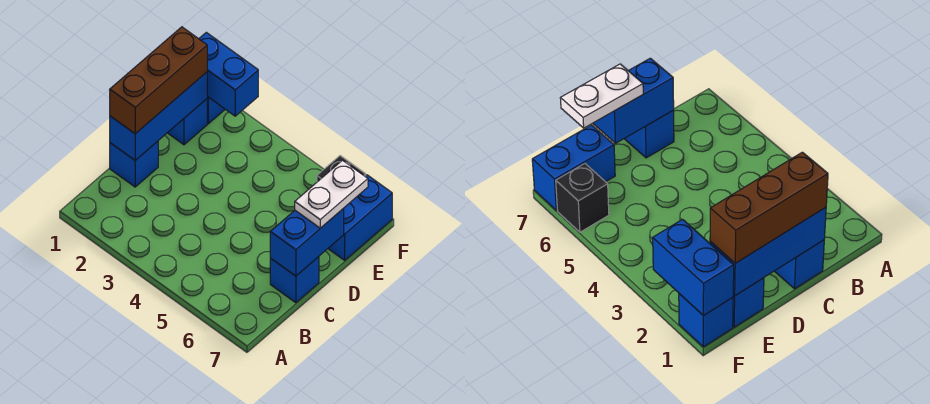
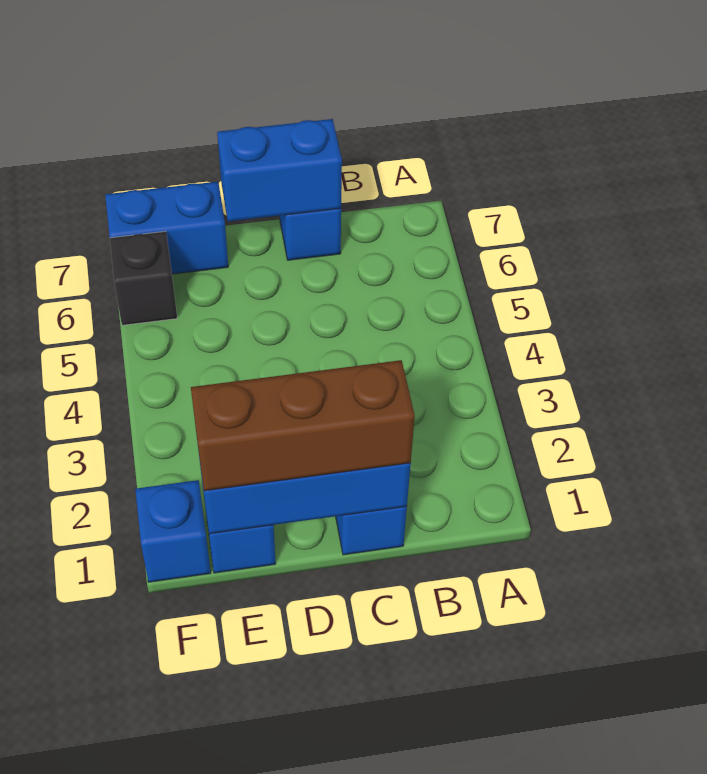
white 1x2 plate [295,160,368,228] -> none
blue 1x2 brick [199,32,258,116] -> none

